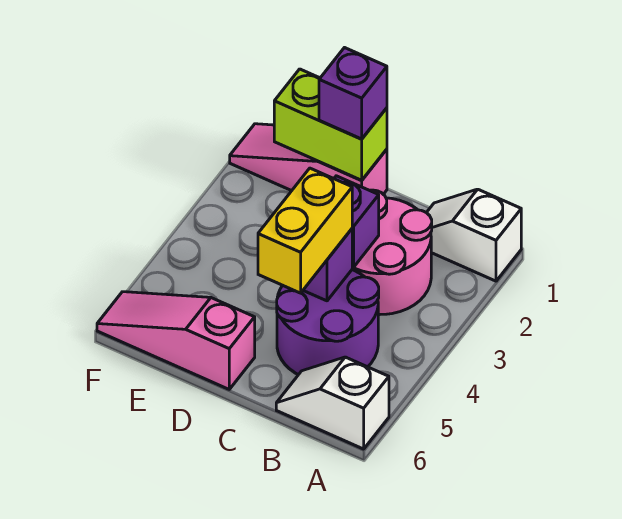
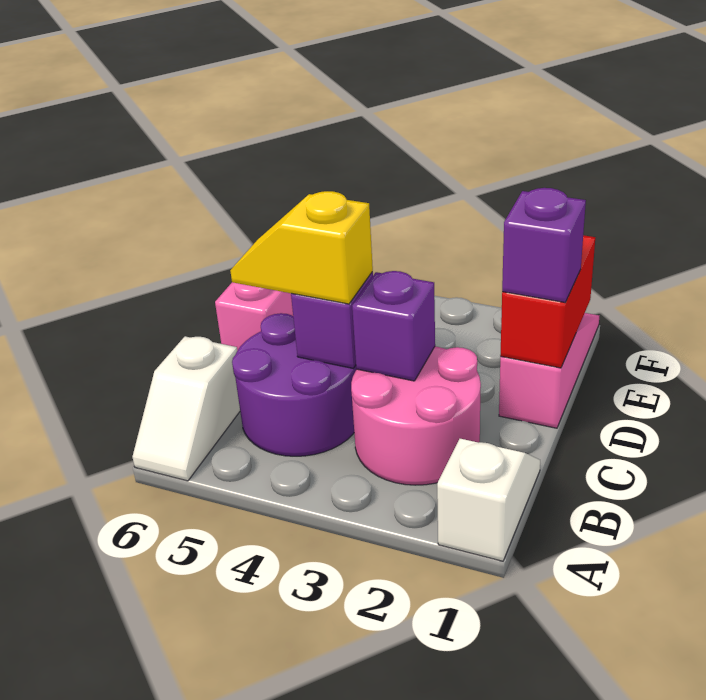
white 1x2 slope [276,357,389,449] -> white 1x2 slope turned to [132,336,240,481]
yellow 1x2 brick [258,168,352,293] -> yellow 1x2 slope [230,191,373,304]
lime 1x2 brick [274,69,387,180] -> red 1x2 brick [500,235,595,368]

